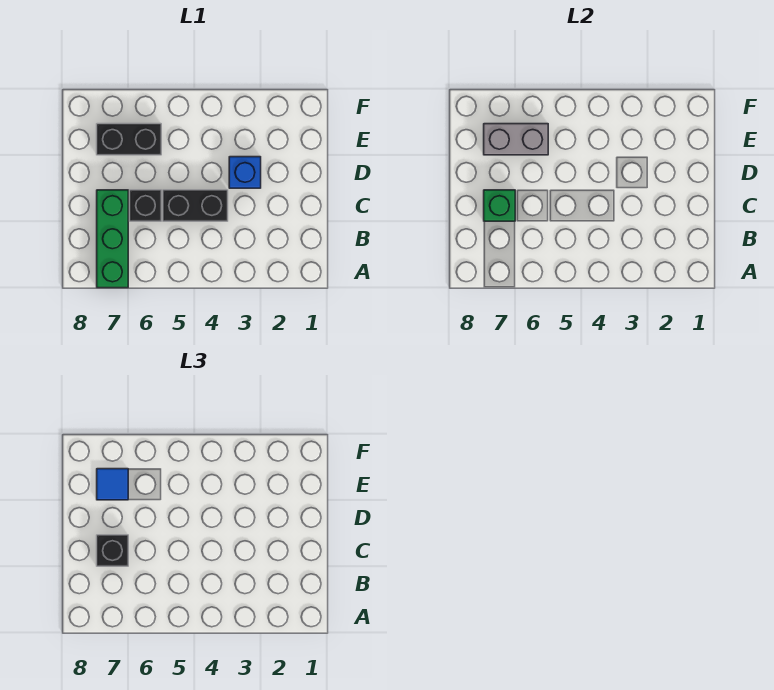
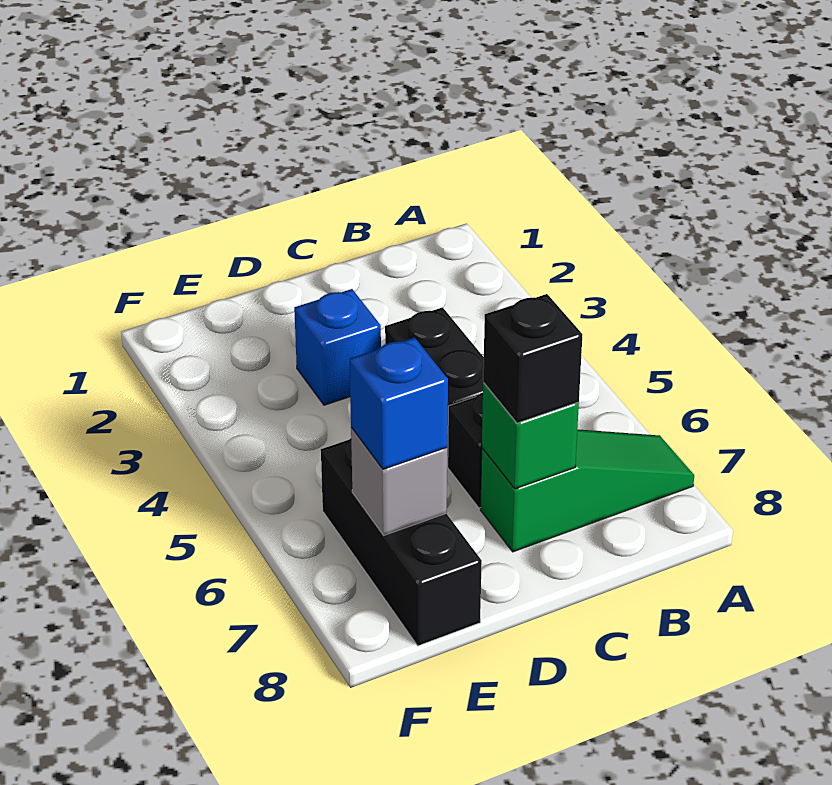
green 1x3 brick [97,190,128,288] -> green 1x3 slope [480,429,694,552]
black 1x2 brick [97,124,161,155] -> black 1x3 brick [321,438,482,646]
grey 1x2 brick [484,124,548,155] -> grey 1x1 brick [351,427,447,535]
blue 1x1 tile [97,469,128,500] -> blue 1x1 brick [350,337,448,469]

